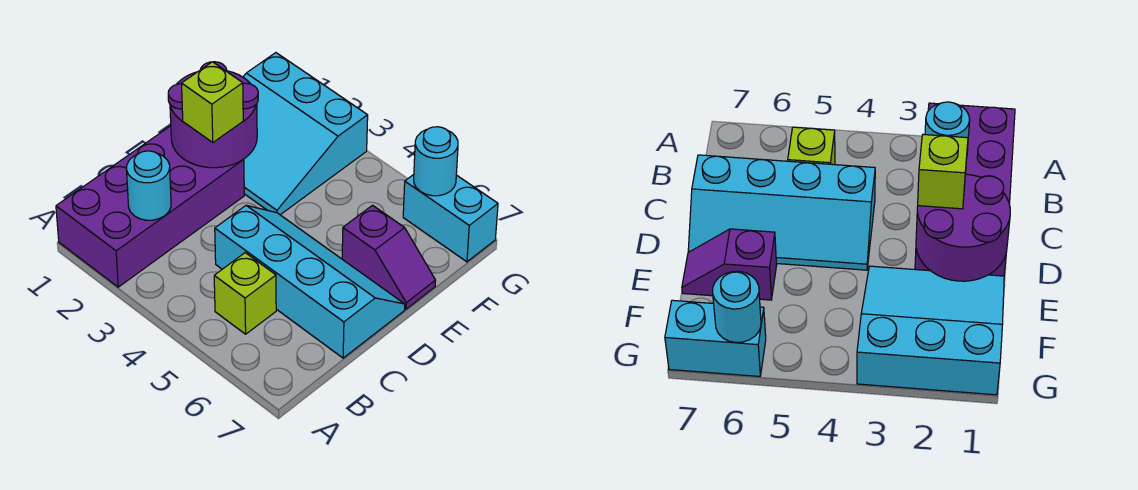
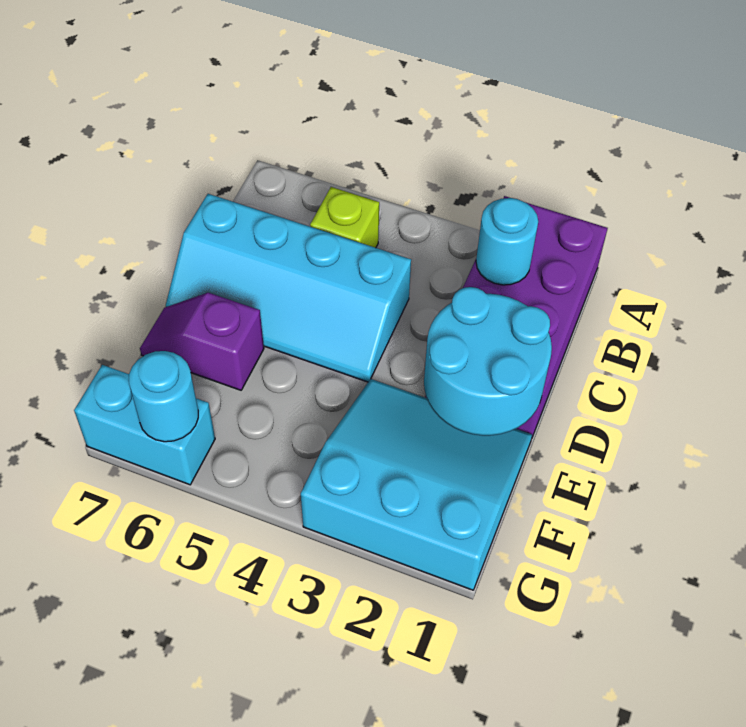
purple 2x2 round brick [168,62,258,168] -> cyan 2x2 round brick [424,287,552,436]
lime 1x1 brick [182,62,243,142] -> none

